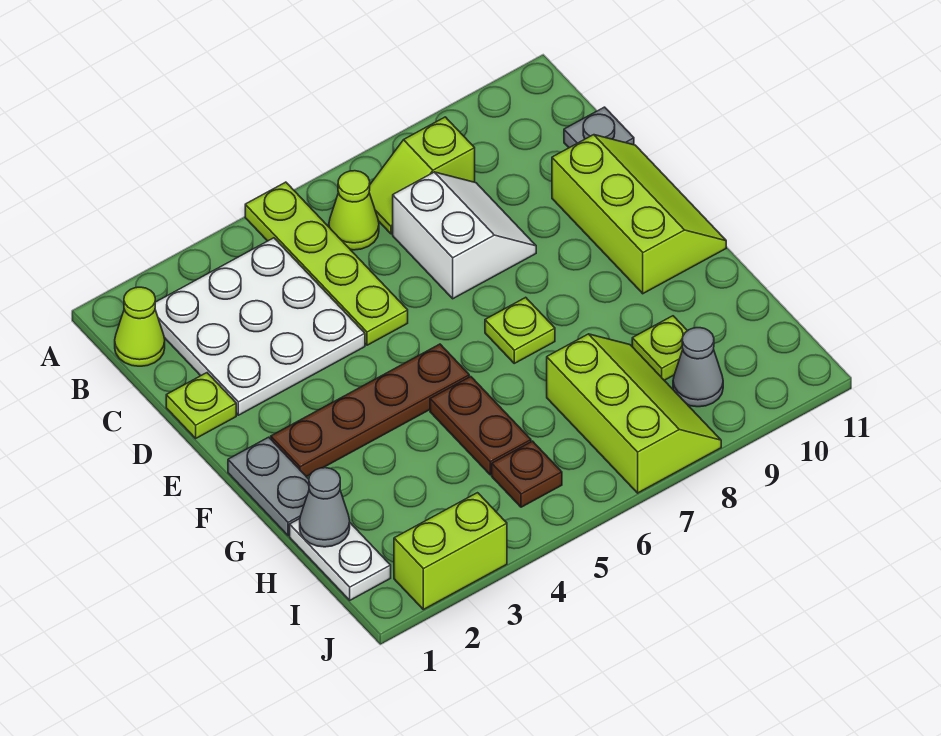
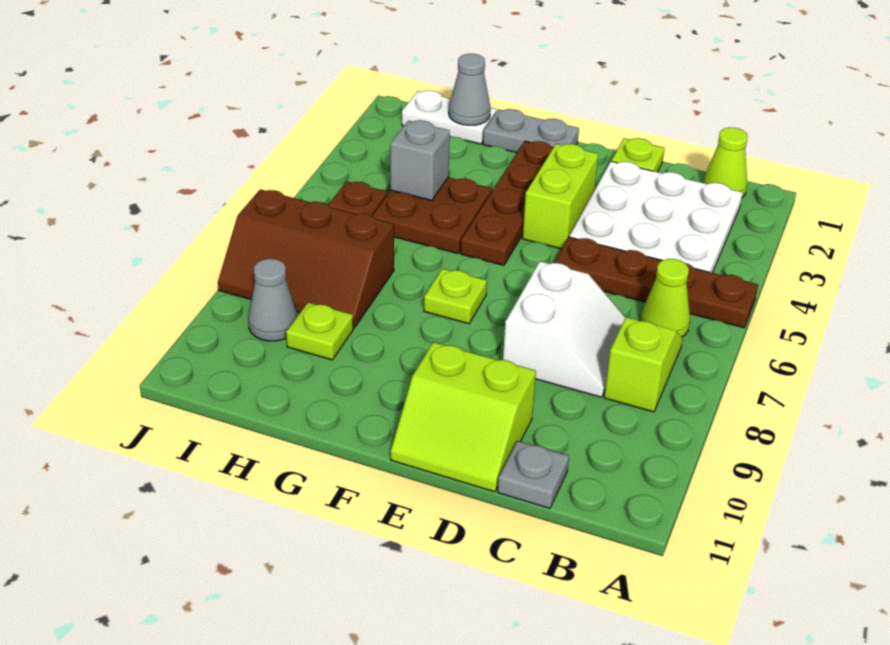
lime 1x4 plate [245,182,408,345] -> brown 1x4 plate [554,237,758,328]
white 2x2 slope [393,172,536,299] -> white 2x2 slope turned to [503,261,626,397]
lime 2x3 slope [552,135,726,294] -> lime 2x2 slope [391,342,536,492]
brown 1x2 plate [430,377,531,475] -> brown 2x2 plate [372,177,492,253]
none -> grey 1x1 brick [390,120,450,201]
lime 2x3 slope [547,334,721,493] -> brown 2x3 slope [218,189,394,328]
lime 1x2 brick [394,493,507,610] -> lime 1x2 brick moved to [522,144,598,249]

